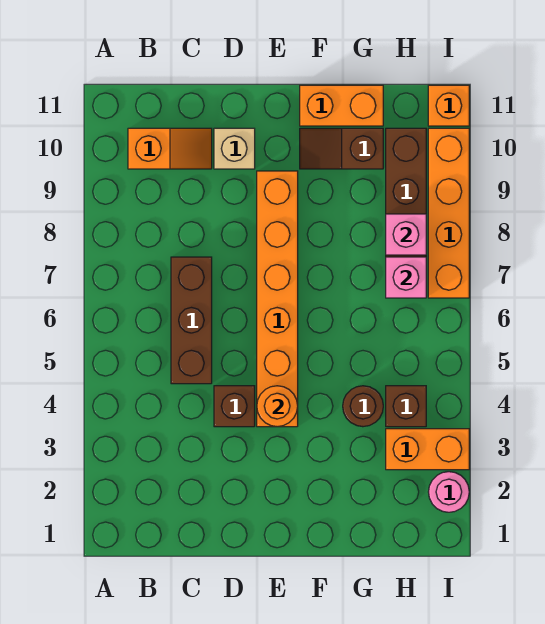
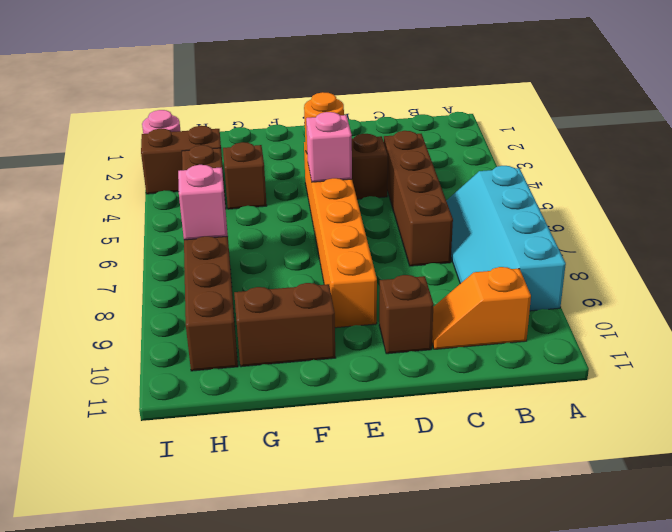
none -> cyan 2x4 slope [446,166,566,311]
brown 1x3 brick [171,257,212,384] -> brown 1x4 brick [384,131,453,266]
tan 1x1 brick [214,128,255,169] -> brown 1x1 brick [379,275,434,354]
brown 1x2 slope [300,128,383,169] -> brown 1x2 brick [234,283,336,367]
orange 1x2 brick [300,85,383,126] -> none
brown 1x1 round brick [343,386,383,427] -> brown 1x1 brick [223,142,267,209]
orange 1x2 brick [386,429,469,470] -> brown 1x2 brick [141,126,223,194]
pink 1x1 brick [386,214,426,255] -> pink 1x1 brick moved to [306,112,352,182]
orange 1x4 brick [428,128,469,298] -> none
orange 1x1 brick [428,85,469,126] -> none

